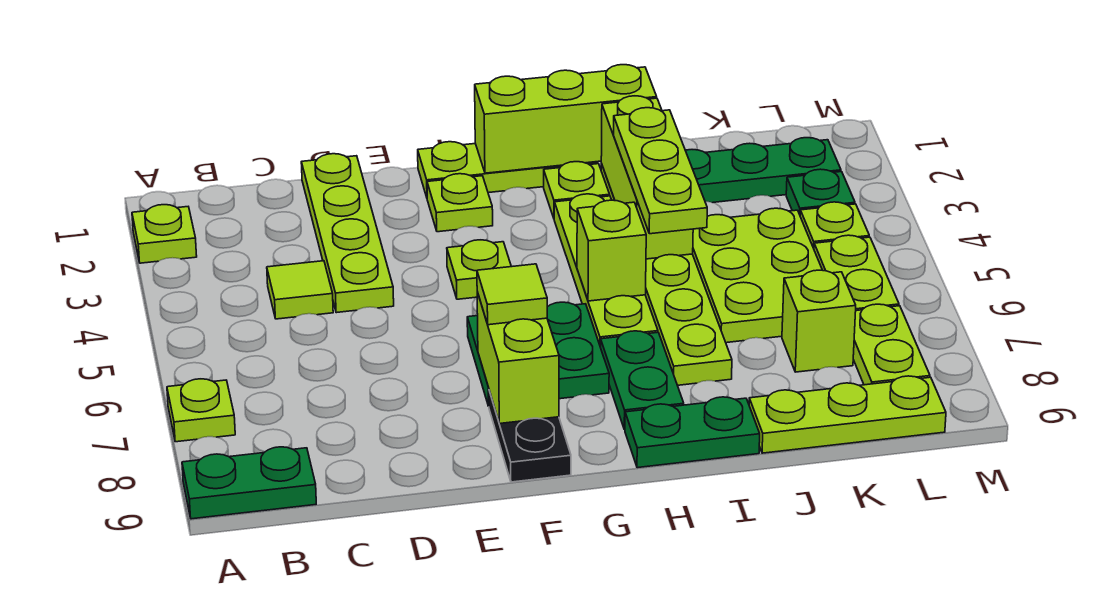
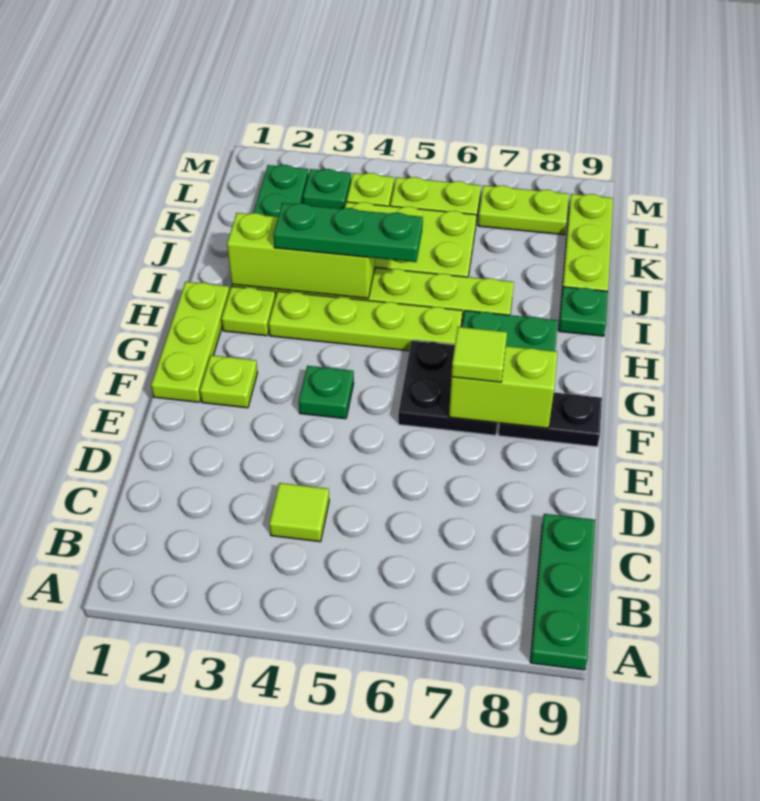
lime 1x1 plate [132,205,197,263] -> none
lime 1x1 plate [167,379,235,442] -> none
green 1x2 plate [182,447,316,519] -> green 1x3 plate [530,514,595,670]
lime 1x4 plate [301,154,394,313] -> none
lime 1x1 plate [447,240,511,299] -> green 1x1 plate [299,366,354,419]
green 2x2 plate [467,302,609,406] -> black 2x2 plate [398,340,498,436]
lime 1x3 brick [475,65,657,173] -> none
lime 1x1 brick [577,200,646,301] -> none
green 1x2 plate [625,397,760,468] -> green 1x1 plate [559,287,608,336]
lime 1x3 plate [613,108,707,234] -> green 1x3 plate [273,203,423,262]
lime 1x1 brick [782,270,856,372] -> none

